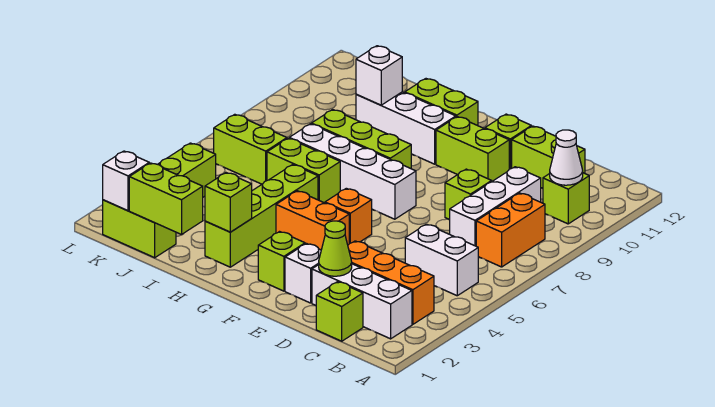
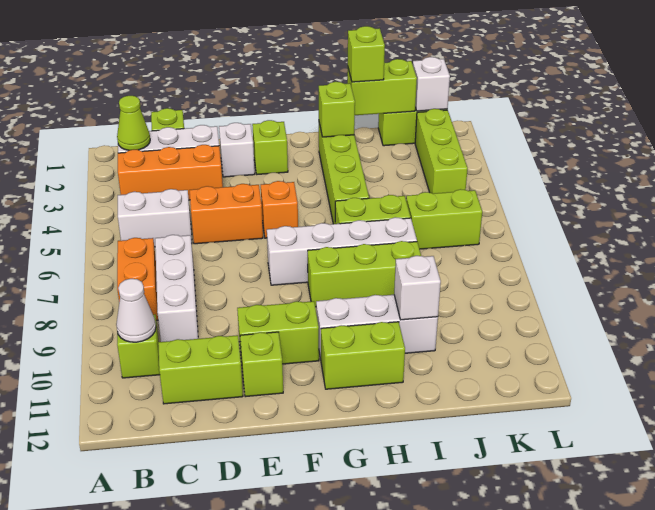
lime 1x1 cone [319,221,352,276] -> lime 1x1 cone moved to [117,96,150,150]
lime 1x1 brick [445,169,492,220] -> lime 1x1 brick moved to [348,26,385,82]
orange 1x2 brick [276,191,349,250] -> orange 1x2 brick moved to [190,184,263,244]

